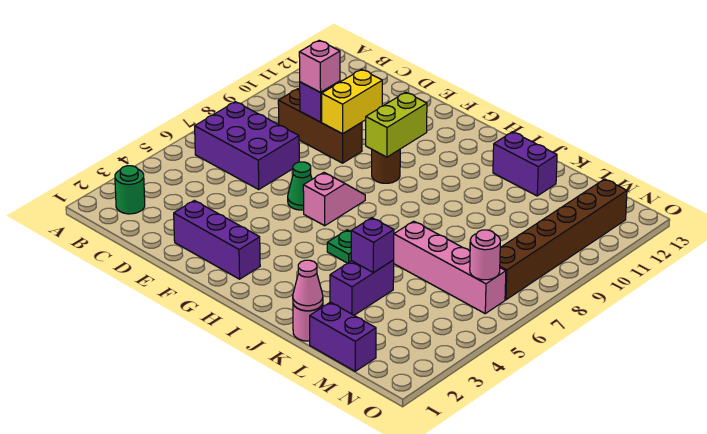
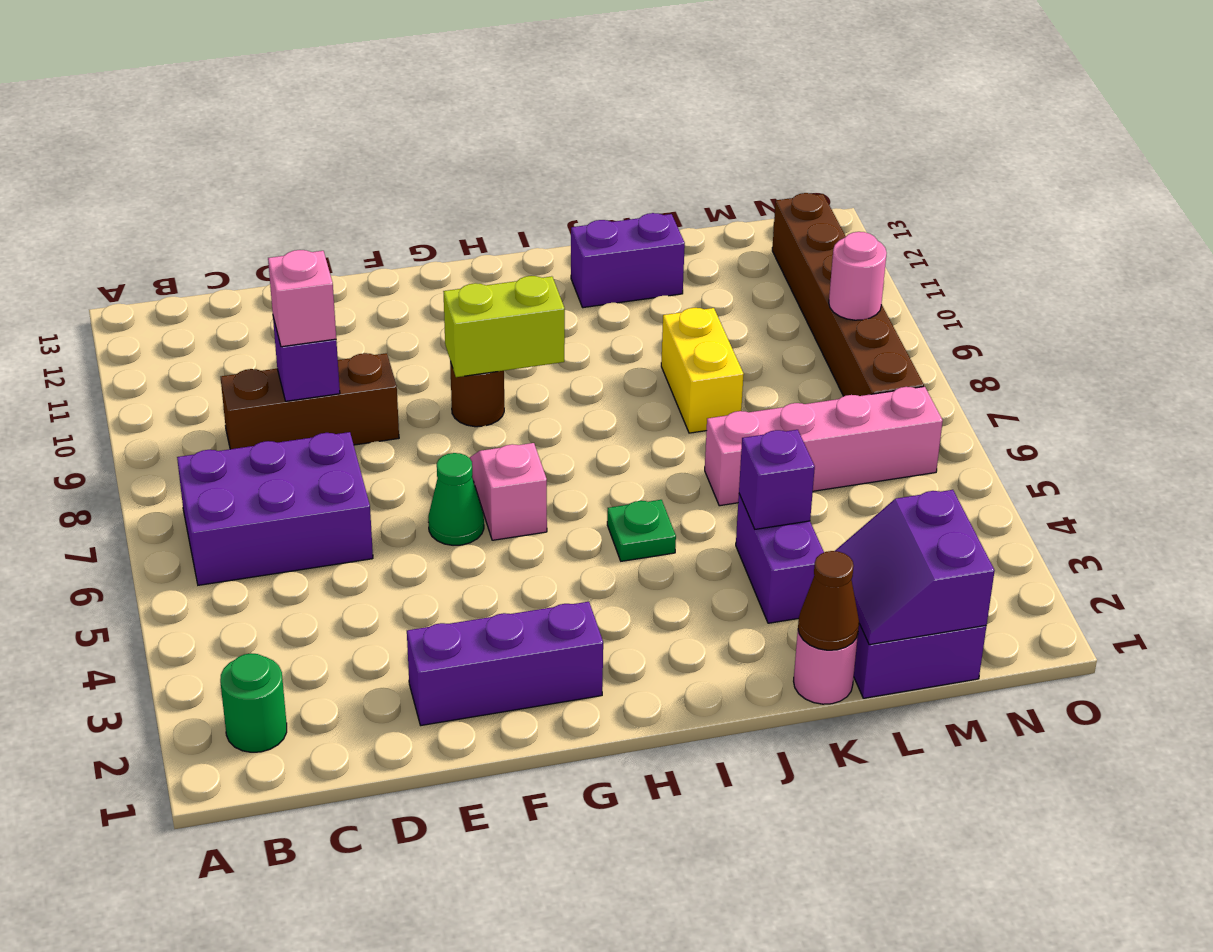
yellow 1x2 brick [322,70,382,134] -> yellow 1x2 brick moved to [661,308,744,433]
lime 1x2 brick [366,92,427,157] -> lime 1x2 brick turned to [443,276,565,377]
pink 1x1 cone [293,260,323,311] -> brown 1x1 cone [798,551,859,650]
none -> purple 2x2 slope [835,490,995,645]
pink 1x1 round brick [470,230,501,280] -> pink 1x1 round brick moved to [829,232,887,320]

